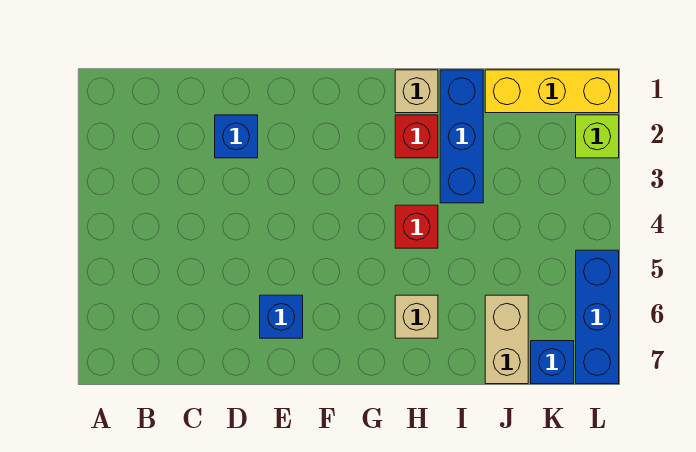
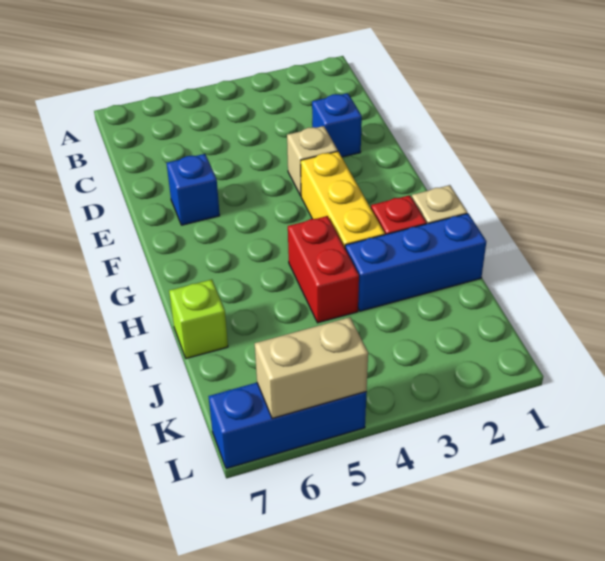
red 1x1 brick [395,205,438,248] -> red 1x2 brick [288,216,359,323]
tan 1x1 brick [395,295,438,338] -> tan 1x1 brick moved to [287,126,338,196]
yellow 1x3 brick [485,70,619,113] -> yellow 1x3 brick moved to [301,151,385,247]
tan 1x2 brick [485,295,528,384] -> tan 1x2 brick moved to [255,317,368,418]
blue 1x1 brick [531,341,574,384] -> none
lime 1x1 brick [576,115,619,158] -> lime 1x1 brick moved to [169,279,228,359]

